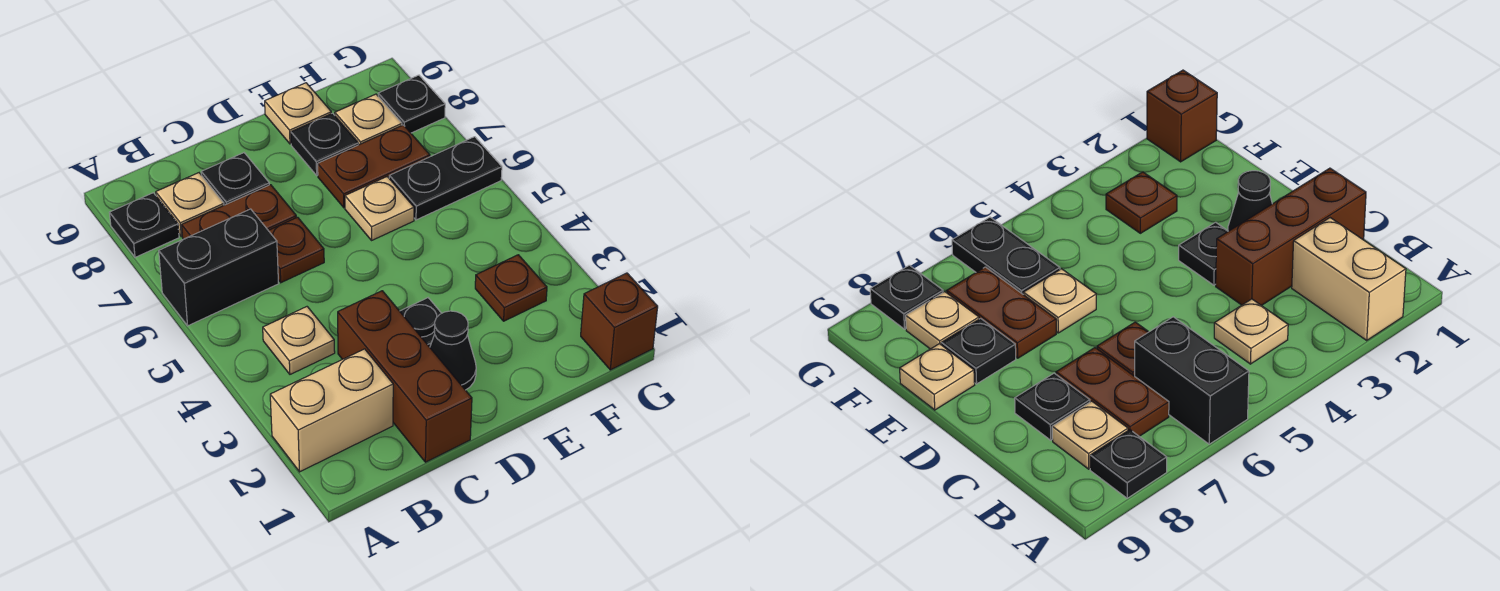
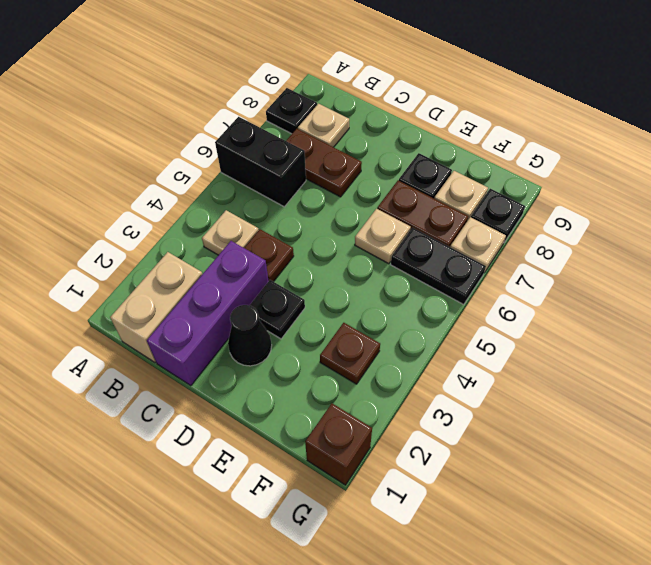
tan 1x2 brick [270,349,393,472] -> tan 1x2 brick turned to [110,252,202,363]
brown 1x3 brick [338,291,472,462] -> purple 1x3 brick [147,241,269,386]
brown 1x1 plate [268,217,324,283] -> brown 1x1 plate moved to [245,229,294,282]
black 1x1 plate [201,153,269,205] -> none
tan 1x1 plate [265,83,331,144] -> tan 1x1 plate moved to [450,217,506,273]

